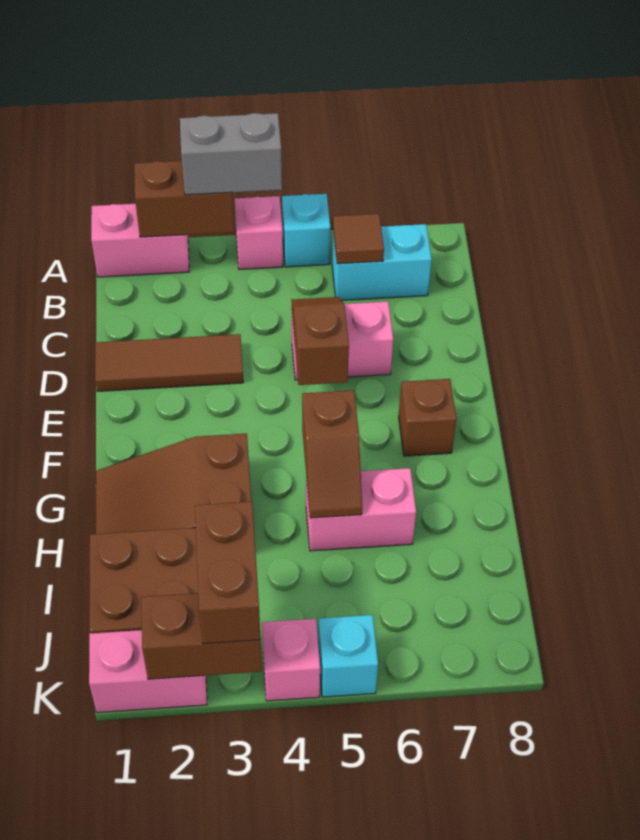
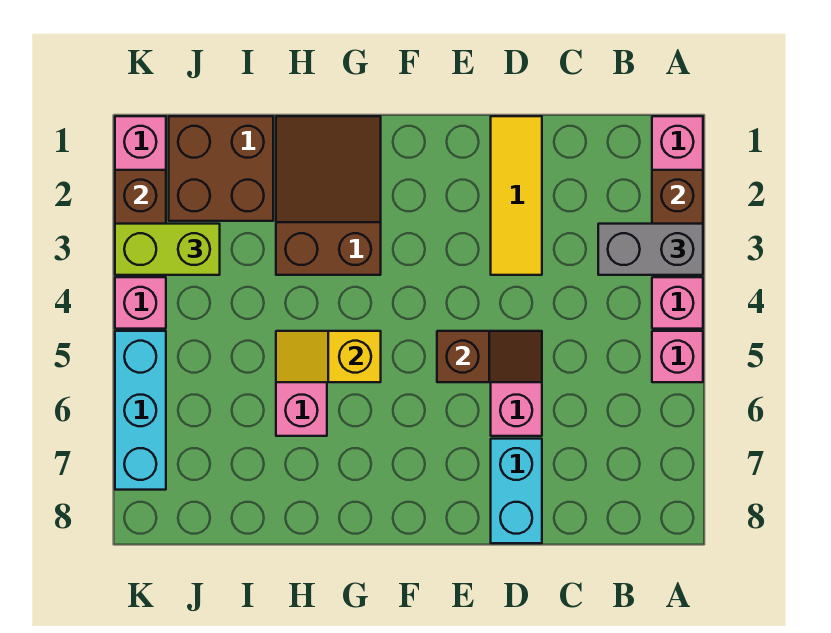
grey 1x2 brick [180,113,282,195] -> grey 1x2 brick turned to [598,224,703,275]
cyan 1x1 brick [282,194,330,267] -> pink 1x1 brick [652,331,703,382]
cyan 1x2 brick [332,224,432,300] -> cyan 1x2 brick moved to [491,439,542,543]
brown 1x1 tile [333,214,384,264] -> none
brown 1x3 tile [95,334,243,391] -> yellow 1x3 tile [491,116,542,275]
brown 1x1 brick [399,379,457,456] -> none
brown 1x2 slope [302,390,362,518] -> yellow 1x2 slope [276,331,381,382]
brown 1x2 brick [195,502,261,644] -> lime 1x2 brick [115,224,220,275]
cyan 1x1 brick [318,615,378,697] -> cyan 1x3 brick [115,331,166,490]

